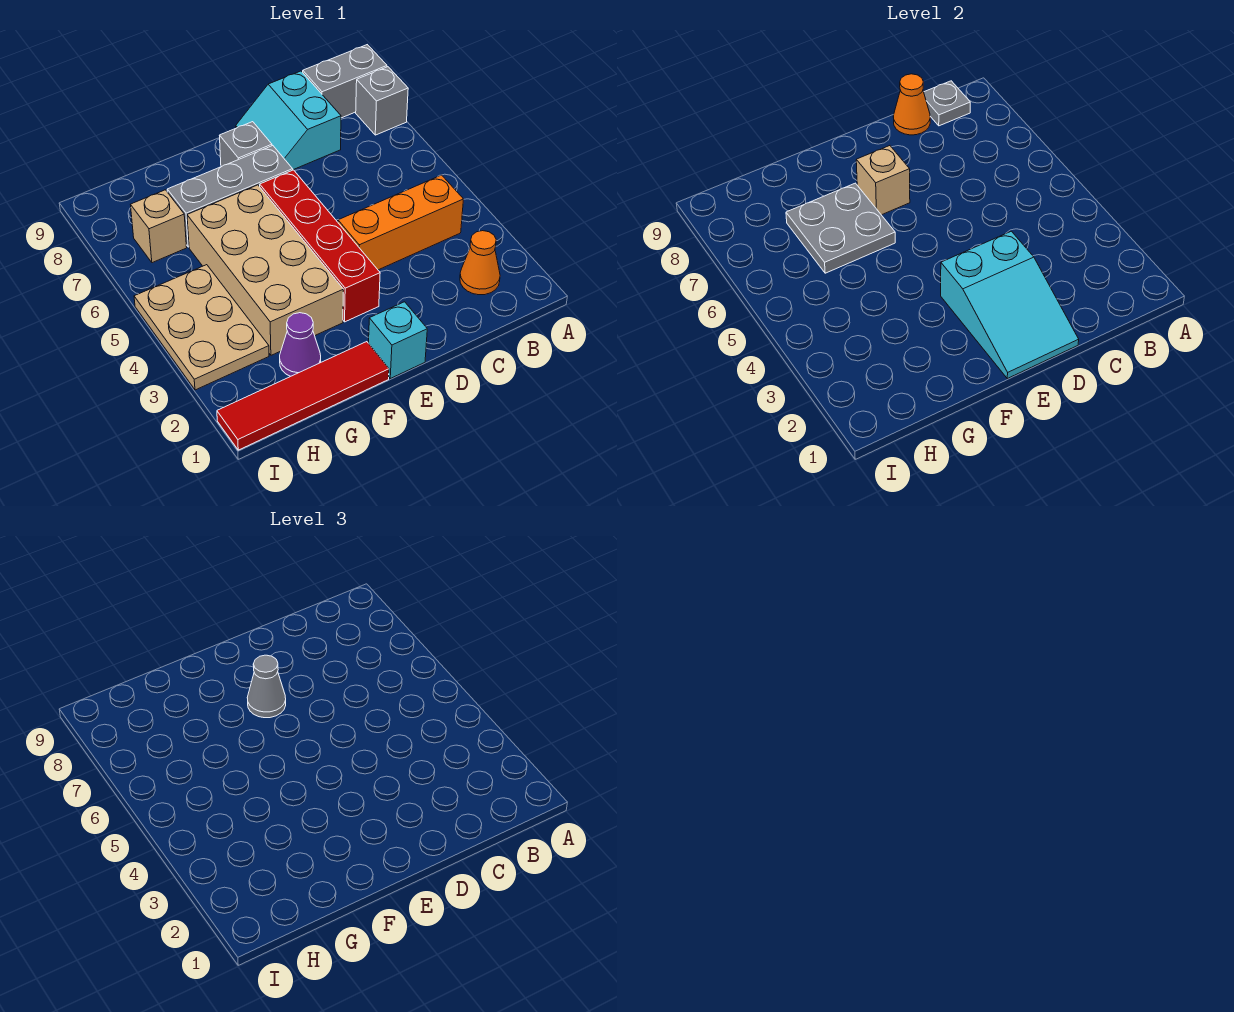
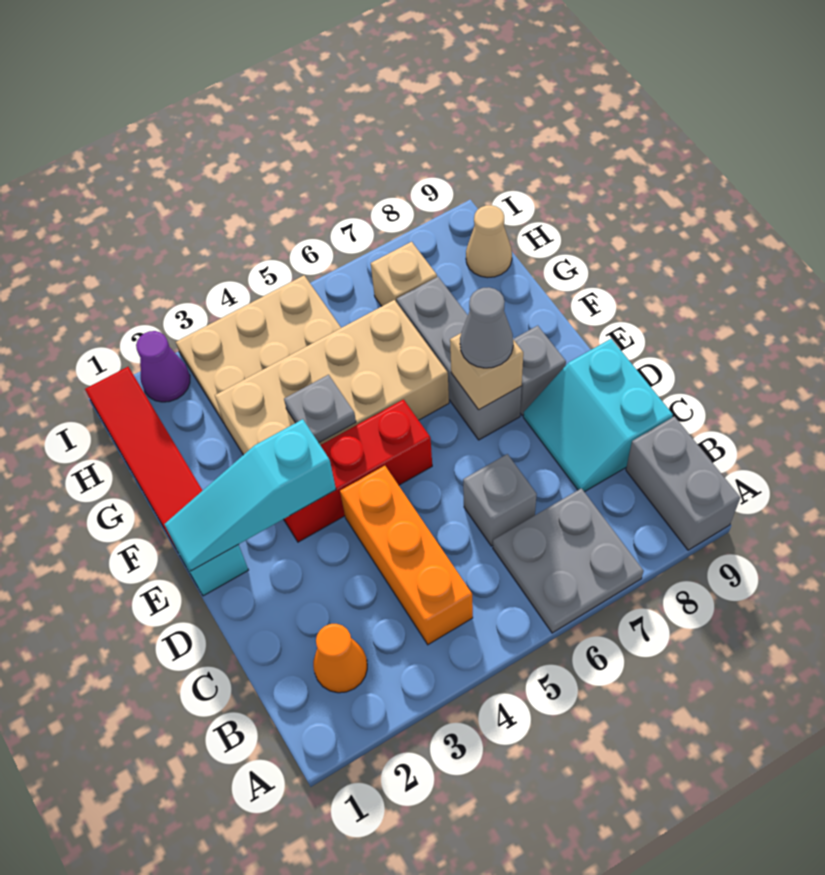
grey 1x1 brick [356,67,408,135] -> grey 1x1 brick moved to [463,454,537,546]
grey 1x1 plate [924,81,970,126] -> grey 1x1 plate moved to [284,375,356,443]
cyan 2x2 slope [236,71,341,170] -> cyan 2x2 slope turned to [523,339,673,492]
orange 1x1 cone [893,74,930,135] -> none
cyan 2x3 slope [941,231,1079,379] -> cyan 1x3 slope [164,419,336,571]
red 1x4 brick [260,170,380,322] -> red 1x3 brick [284,400,432,542]
grey 2x2 plate [786,183,895,273] -> grey 2x2 plate moved to [493,488,643,633]
purple 1x1 cone [280,313,321,376] -> purple 1x1 cone moved to [136,331,190,402]
none -> tan 1x1 cone [466,205,512,278]

